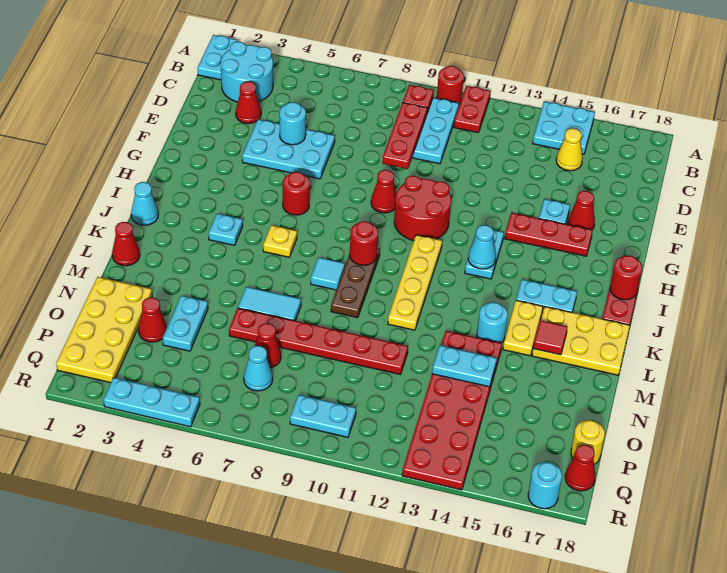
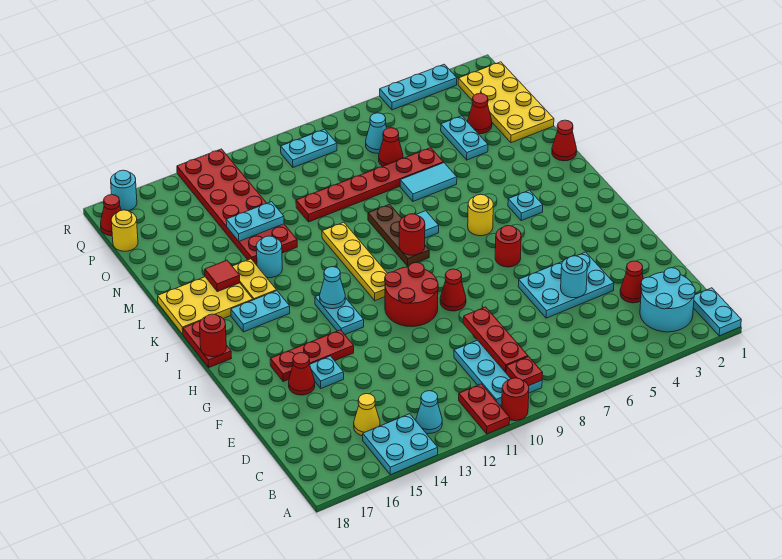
cyan 1x1 cone [131,182,158,225] -> cyan 1x1 cone moved to [416,391,442,434]
yellow 1x1 plate [263,225,297,257] -> yellow 1x1 round brick [468,194,493,236]

